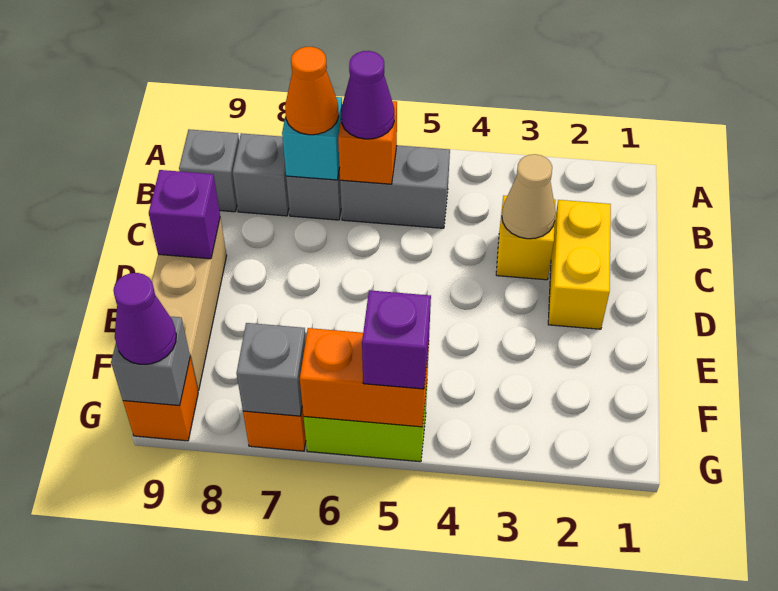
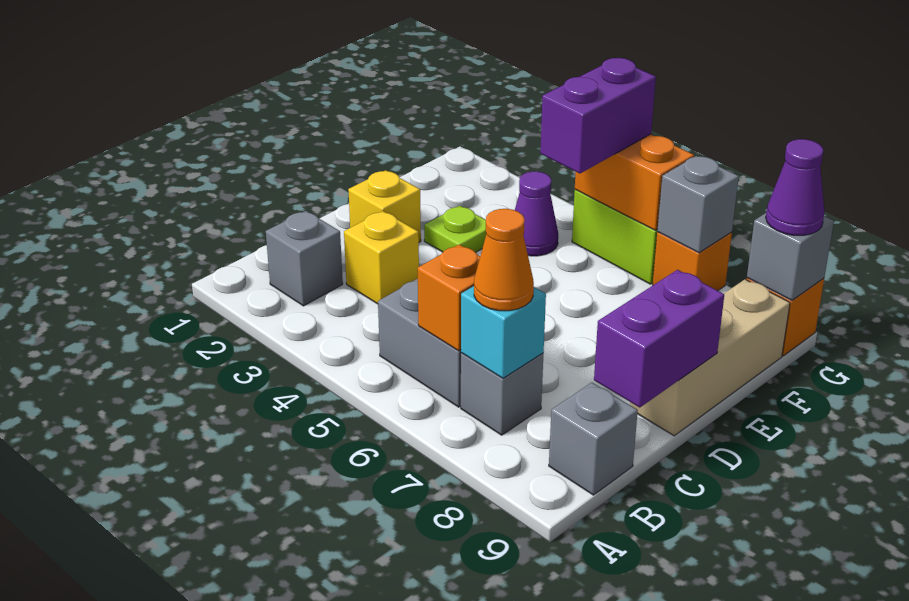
purple 1x1 cone [341,51,394,139] -> purple 1x1 cone moved to [515,172,558,256]
grey 1x1 brick [233,133,289,216] -> grey 1x1 brick moved to [266,211,343,306]
yellow 1x2 brick [548,200,611,329] -> yellow 1x1 brick [348,170,421,242]
tan 1x1 cone [502,154,556,239] -> none
purple 1x1 brick [149,170,220,259] -> purple 1x2 brick [594,270,724,408]
none -> lime 1x1 plate [424,206,486,252]
purple 1x1 brick [362,290,431,389] -> purple 1x2 brick [540,58,656,173]

